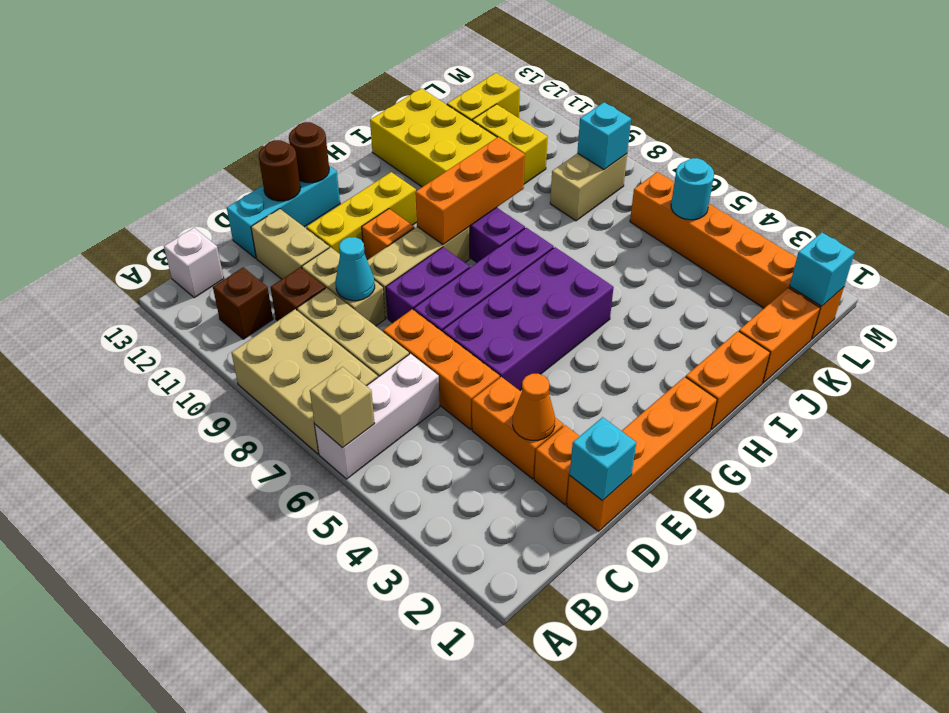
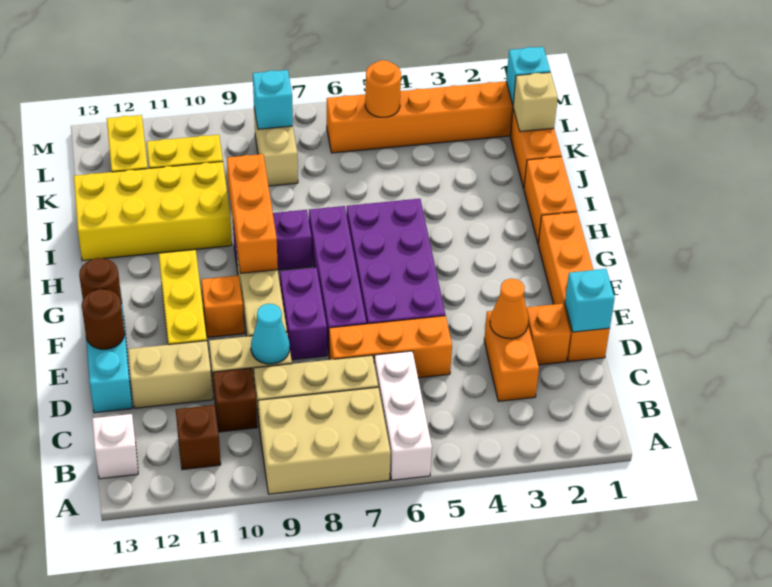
tan 1x1 brick [310,367,375,448] -> tan 1x1 brick moved to [513,72,558,132]
orange 1x2 brick [472,377,564,479] -> orange 1x2 brick turned to [484,311,539,401]
cyan 1x1 round brick [671,158,714,220] -> orange 1x1 round brick [365,60,401,117]

